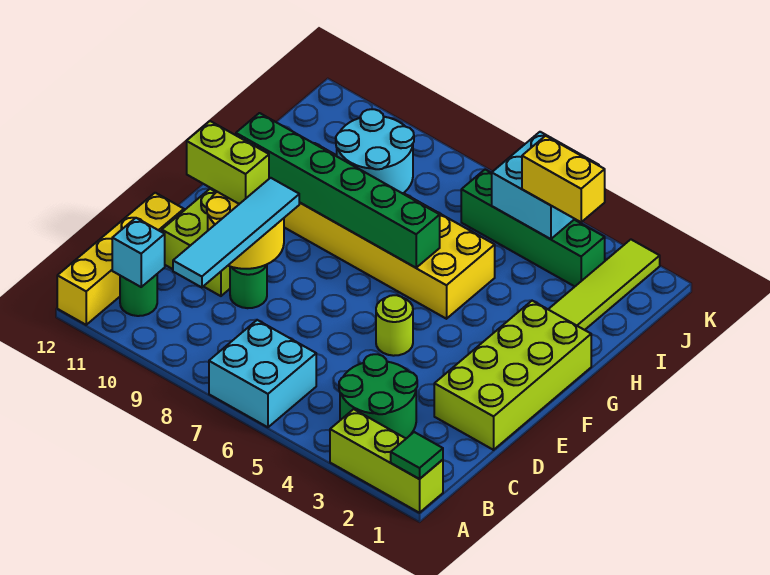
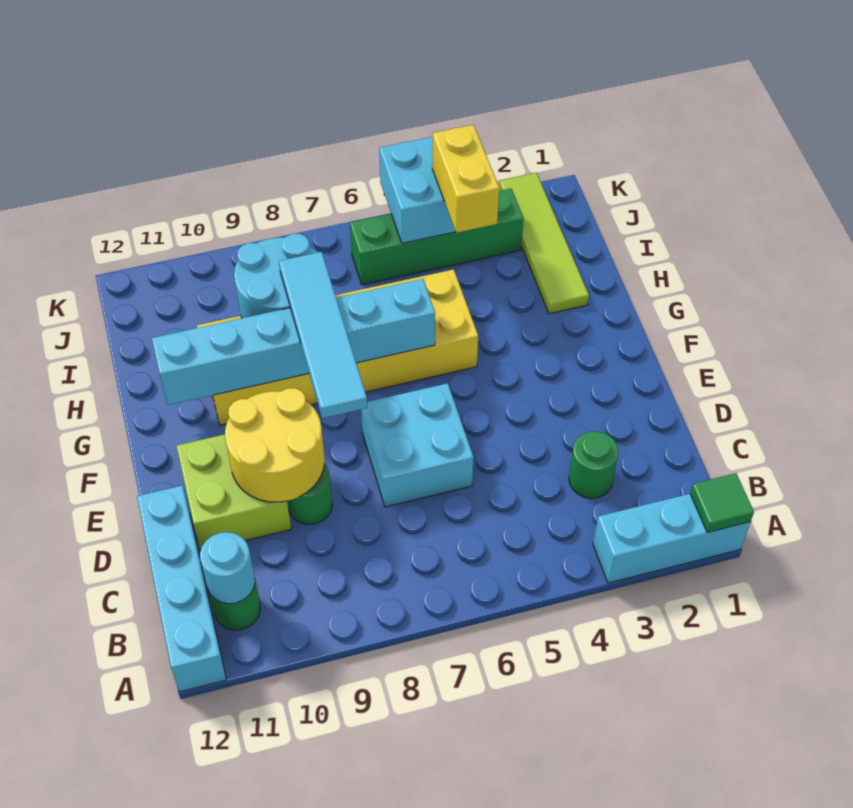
lime 1x3 brick [330,409,443,513] -> cyan 1x3 brick [593,494,750,583]
cyan 2x2 brick [209,320,316,427] -> cyan 2x2 brick moved to [361,383,474,507]
yellow 1x4 brick [57,193,184,325] -> cyan 1x4 brick [137,486,226,692]
green 2x2 round brick [339,354,417,438] -> green 1x1 round brick [569,431,618,498]
cyan 1x4 tile [173,178,300,288] -> cyan 1x4 tile moved to [279,252,367,418]
cyan 1x1 brick [112,218,165,287] -> cyan 1x1 round brick [200,532,255,604]
lime 2x4 brick [434,301,591,450] -> none
lime 1x1 round brick [376,295,413,356] -> none
lime 1x2 brick [187,121,269,204] -> none
green 1x6 brick [236,113,440,268] -> cyan 1x6 brick [152,279,435,405]
yellow 1x2 brick [522,136,605,222] -> yellow 1x2 brick turned to [432,125,499,233]

